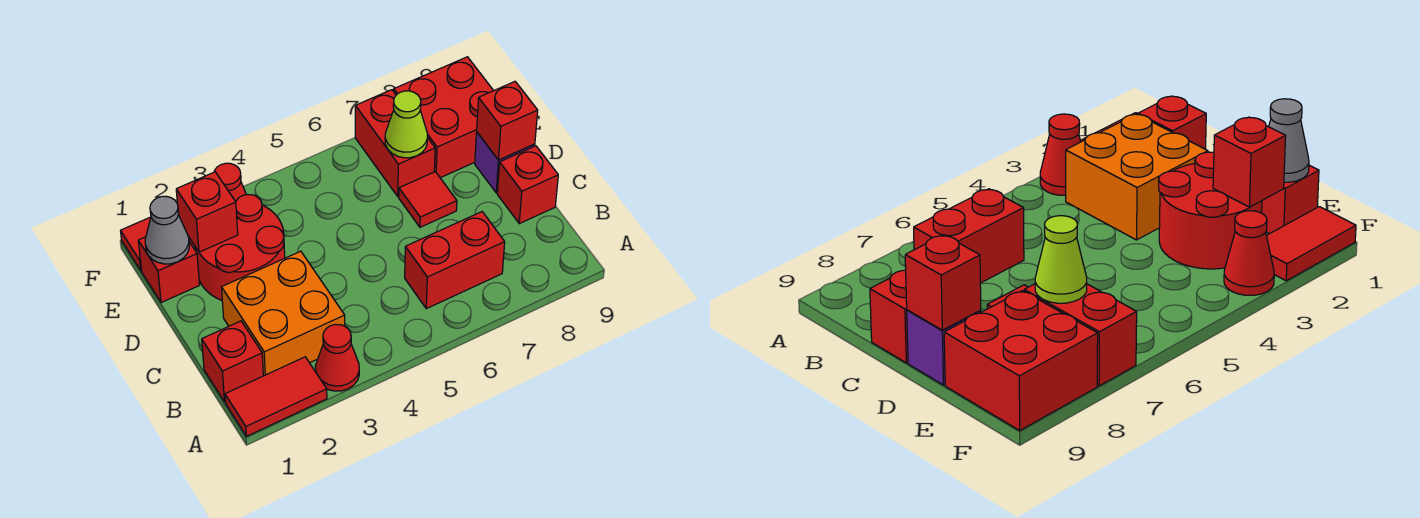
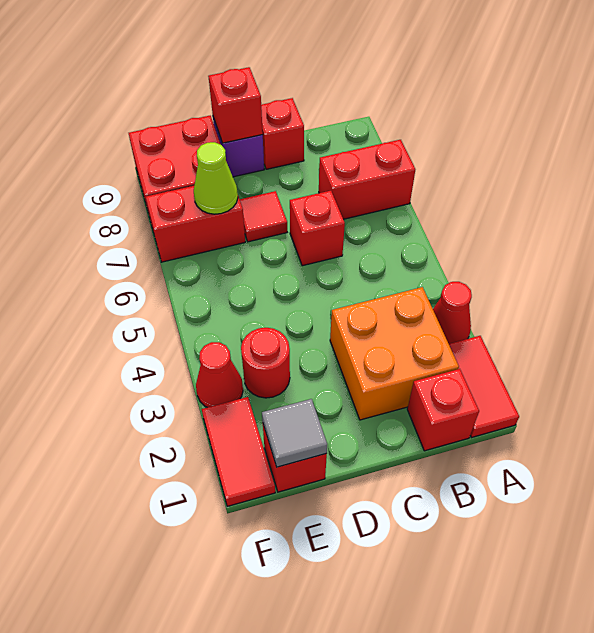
red 1x2 brick [405,212,505,309] -> red 1x2 brick turned to [319,140,415,219]
red 2x2 round brick [195,195,285,300] -> red 1x1 round brick [241,328,290,398]
grey 1x1 cone [145,196,189,264] -> grey 1x1 tile [262,399,327,467]
red 1x1 brick [176,172,238,252] -> red 1x1 brick moved to [290,191,345,266]

